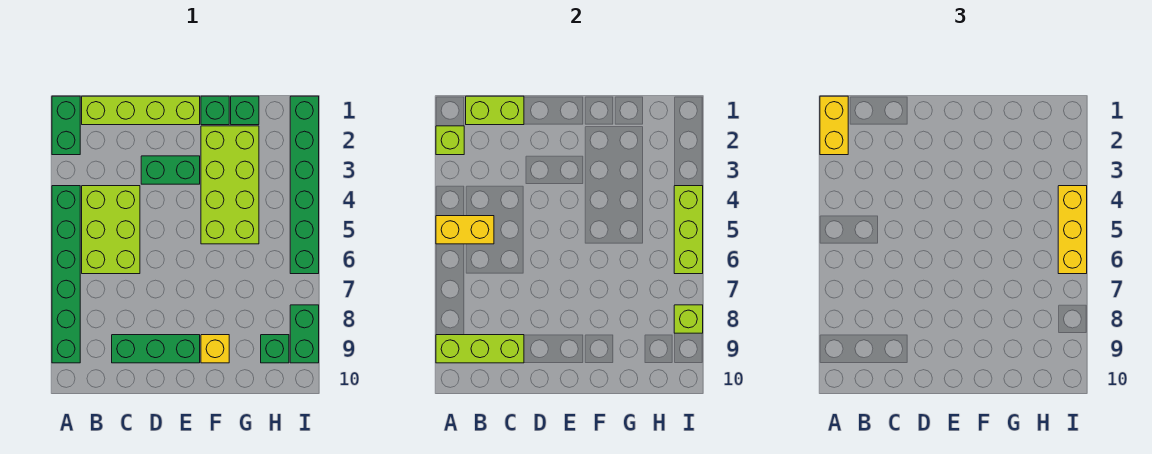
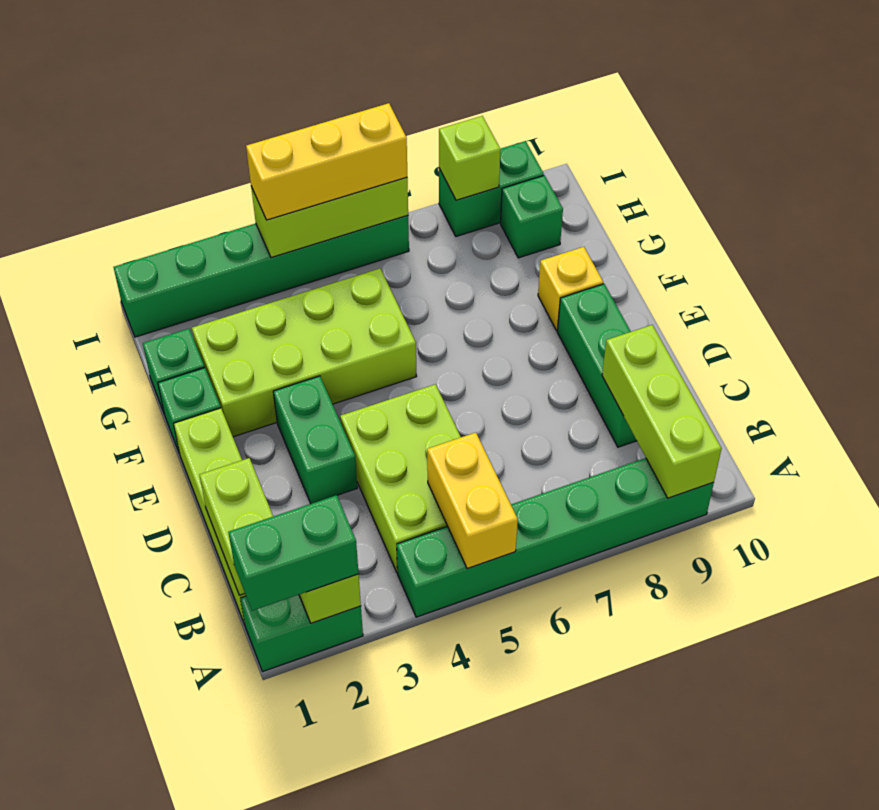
yellow 1x2 brick [820,96,848,155] -> green 1x2 brick [228,495,359,611]
lime 2x3 brick [82,186,140,274] -> lime 2x3 brick turned to [340,384,461,573]

